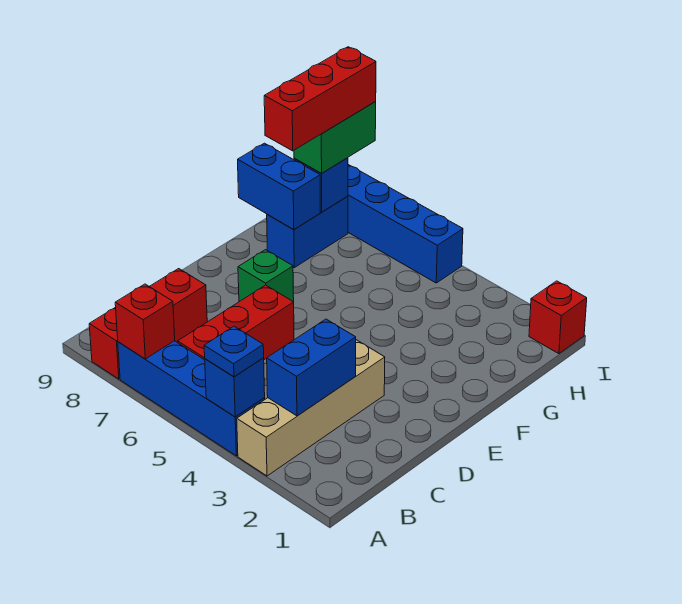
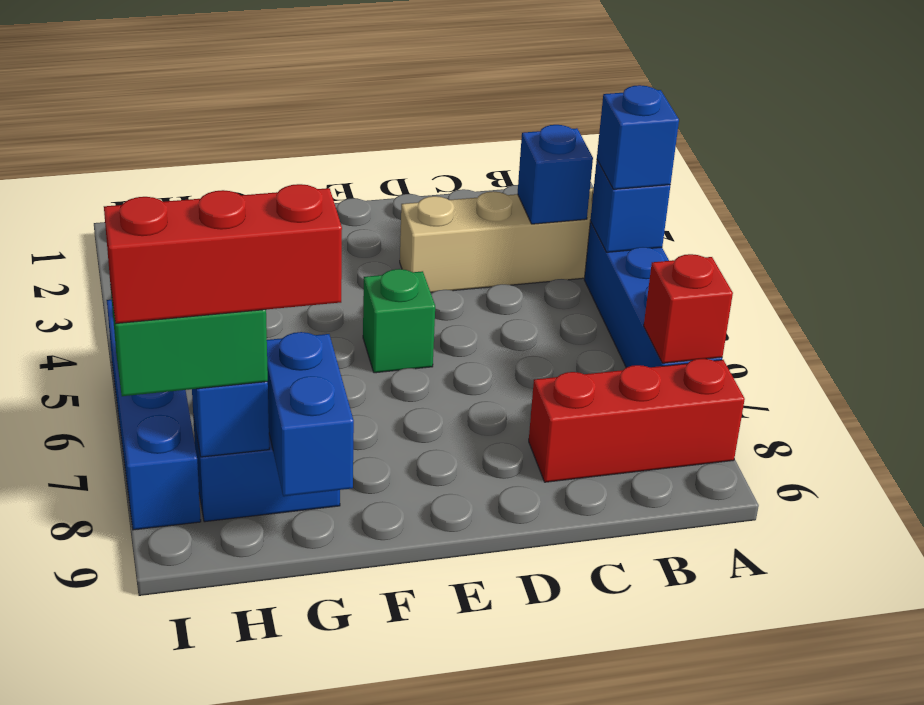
blue 1x1 plate [204,326,264,377] -> blue 1x1 brick [597,85,679,189]
blue 1x2 brick [267,319,356,416] -> blue 1x1 brick [518,125,593,224]
red 1x3 brick [177,285,294,360] -> none
green 1x1 brick [238,250,294,302] -> green 1x1 brick moved to [363,269,435,373]
red 1x1 brick [529,281,587,354] -> none

